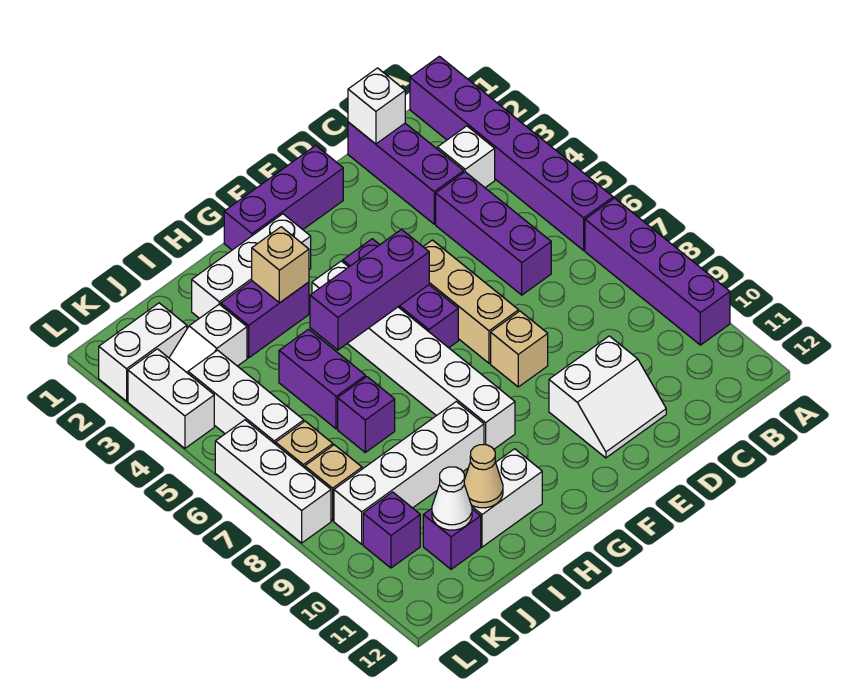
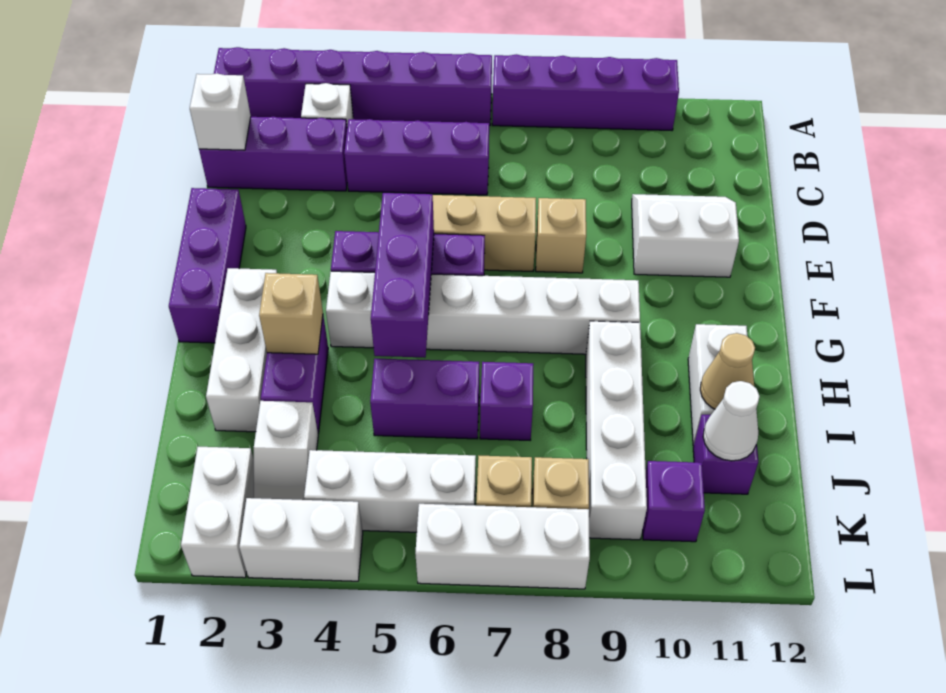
white 2x2 slope [549,336,666,458] -> white 2x2 slope turned to [632,194,739,277]

